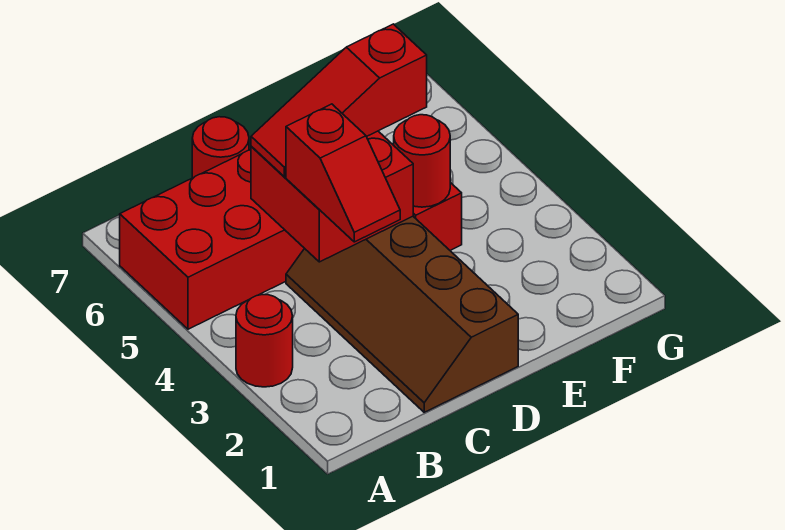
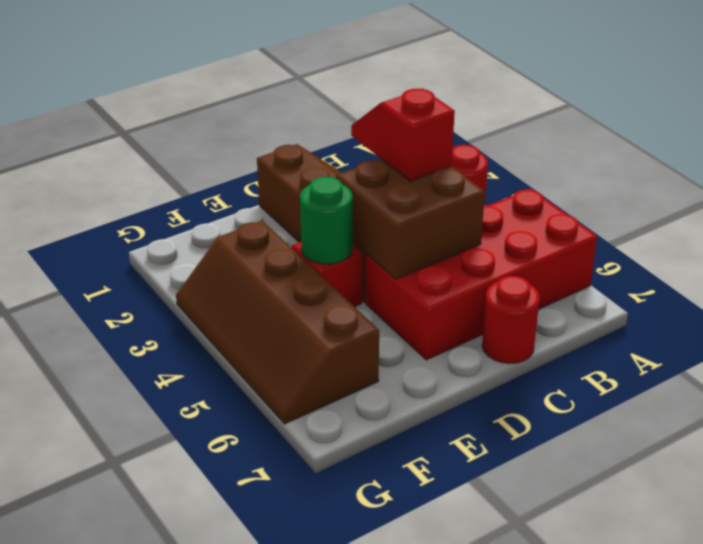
red 2x2 brick [251,131,413,262] -> brown 2x2 brick [336,159,485,279]
red 1x3 slope [251,24,427,177] -> none
red 1x1 round brick [394,115,450,207] -> green 1x1 round brick [300,177,353,264]
none -> brown 2x4 slope [176,221,379,424]

